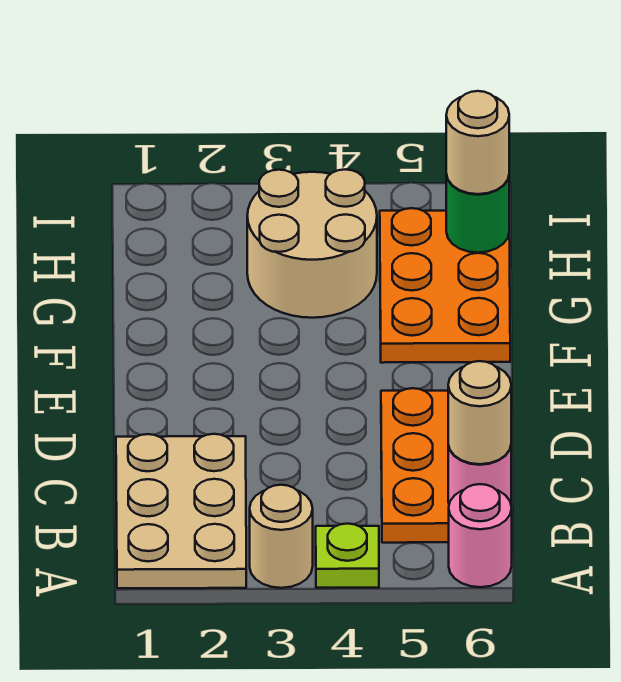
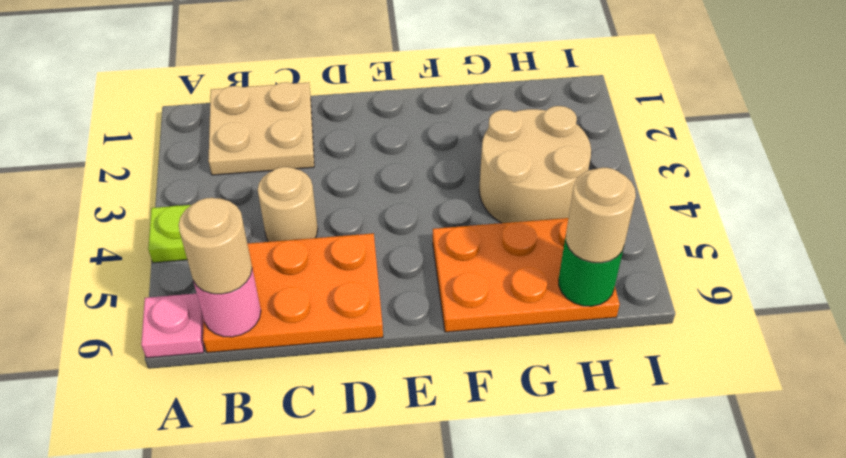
tan 2x3 plate [116,434,246,588] -> tan 2x2 plate [208,82,314,175]
tan 1x1 round brick [250,485,313,588] -> tan 1x1 round brick moved to [258,167,318,242]
pink 1x1 round brick [449,484,512,587] -> pink 1x1 plate [141,294,204,358]

